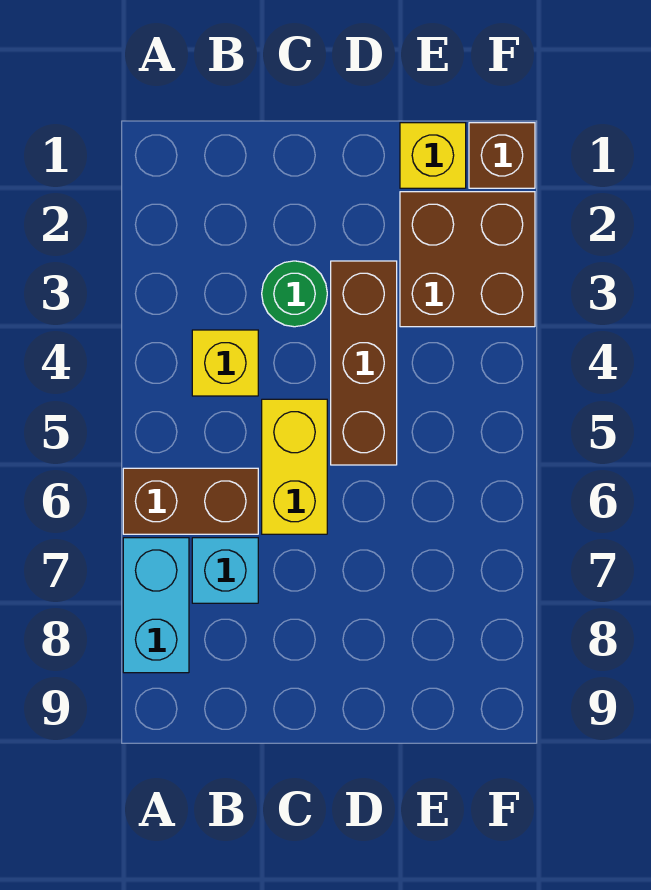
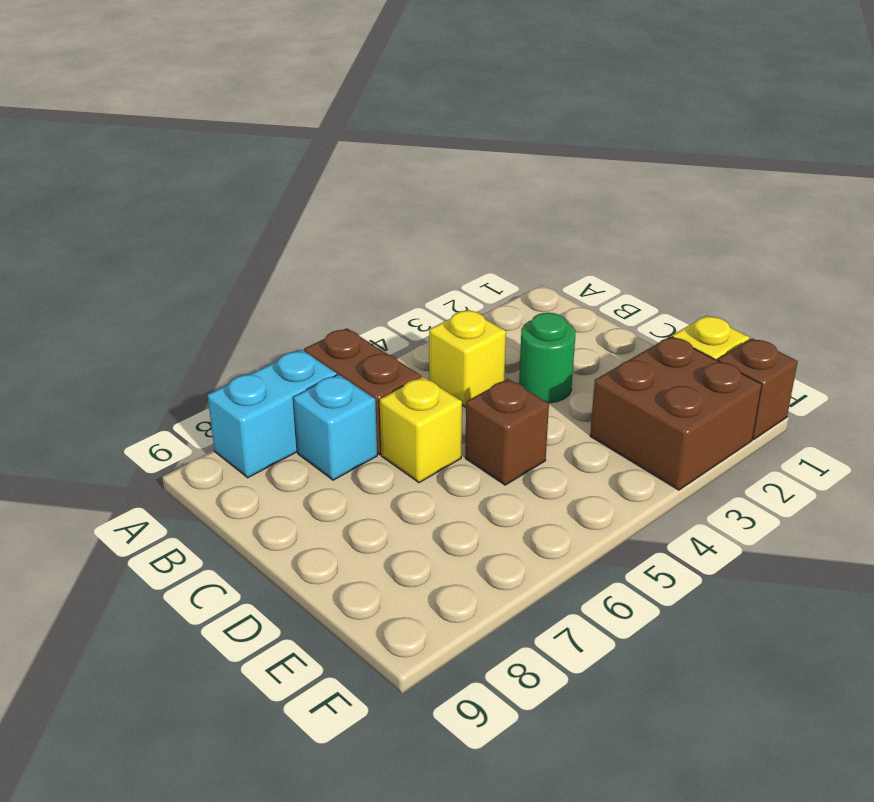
yellow 1x2 brick [262,399,327,534] -> yellow 1x1 brick [380,377,462,483]
brown 1x3 brick [331,261,397,465] -> brown 1x1 brick [465,379,549,485]

